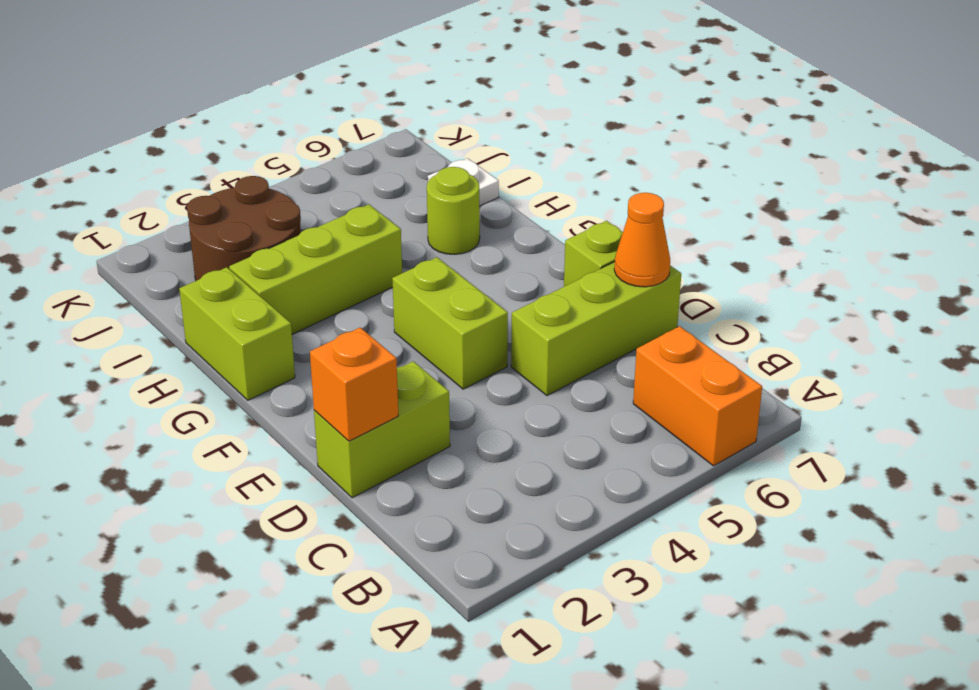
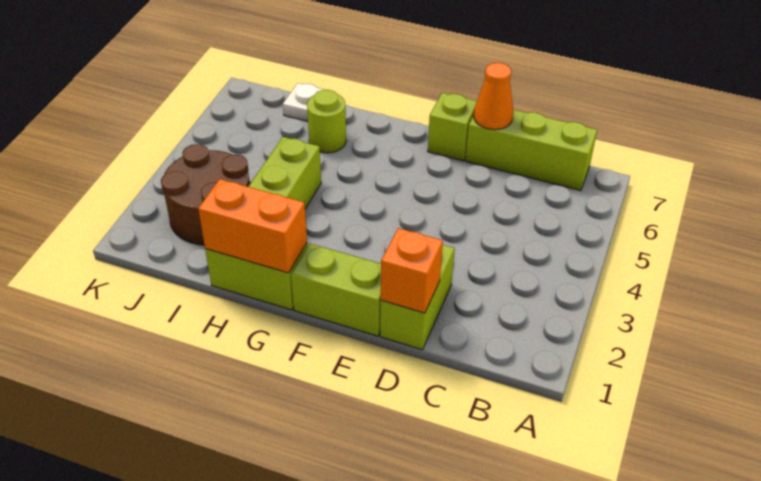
orange 1x2 brick [633,326,762,466] -> orange 1x2 brick moved to [198,179,307,273]
lime 1x3 brick [511,262,681,396] -> lime 1x3 brick turned to [465,110,597,191]
lime 1x2 brick [392,257,508,389] -> lime 1x2 brick moved to [291,243,381,336]

